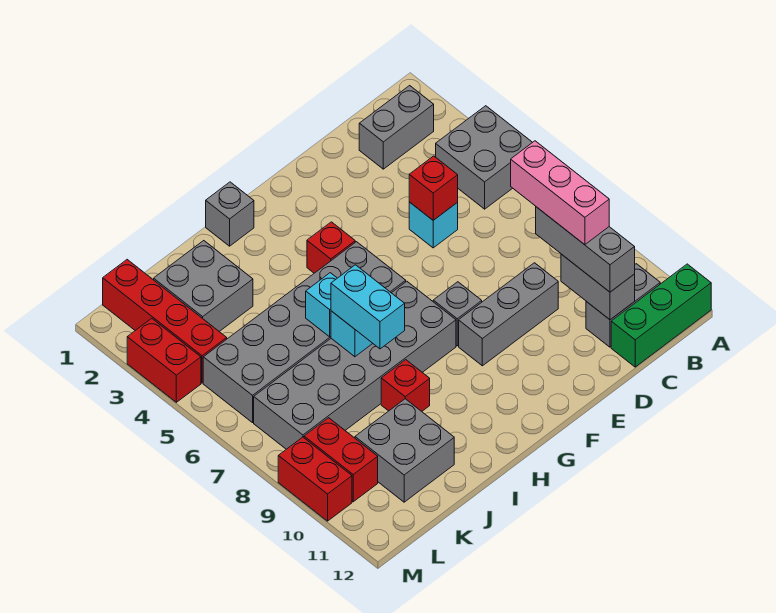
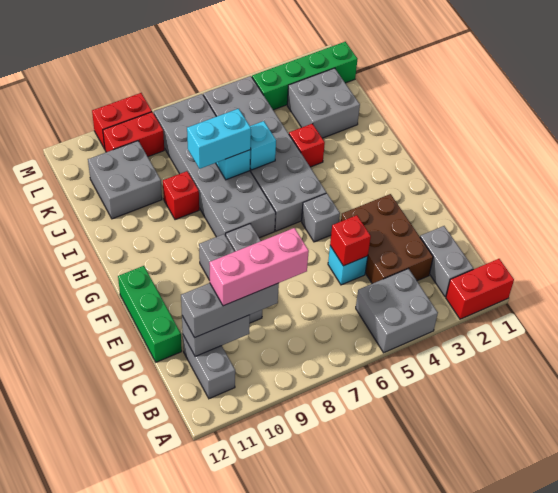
green 1x3 brick [611,264,711,367] -> green 1x3 brick moved to [118,266,182,362]
none -> brown 2x3 brick [341,194,433,284]
red 1x1 brick [307,222,355,273] -> red 1x1 brick moved to [289,124,325,167]
grey 1x1 brick [206,182,254,246] -> grey 1x1 brick moved to [302,193,340,242]
red 1x4 brick [103,260,227,383] -> green 1x4 brick [252,42,357,110]
red 1x2 brick [127,318,201,402] -> red 1x2 brick moved to [446,259,514,319]

